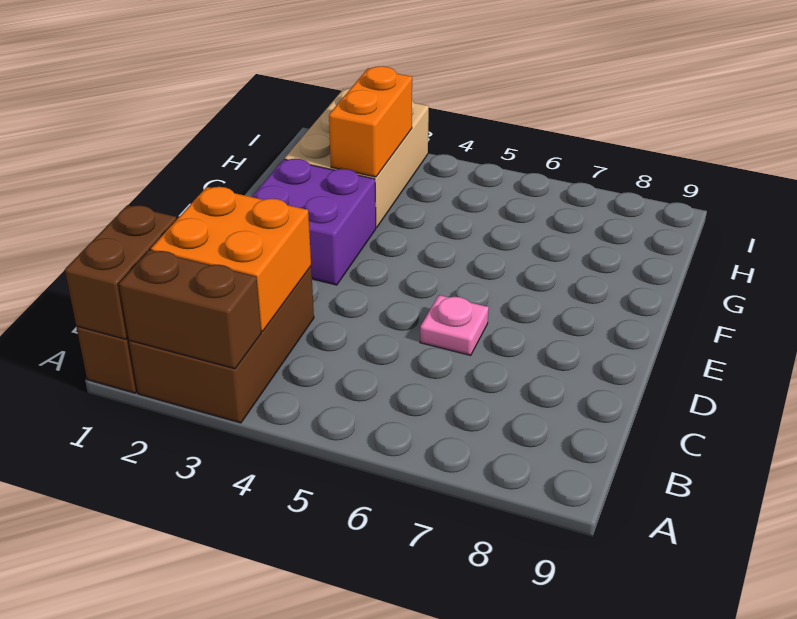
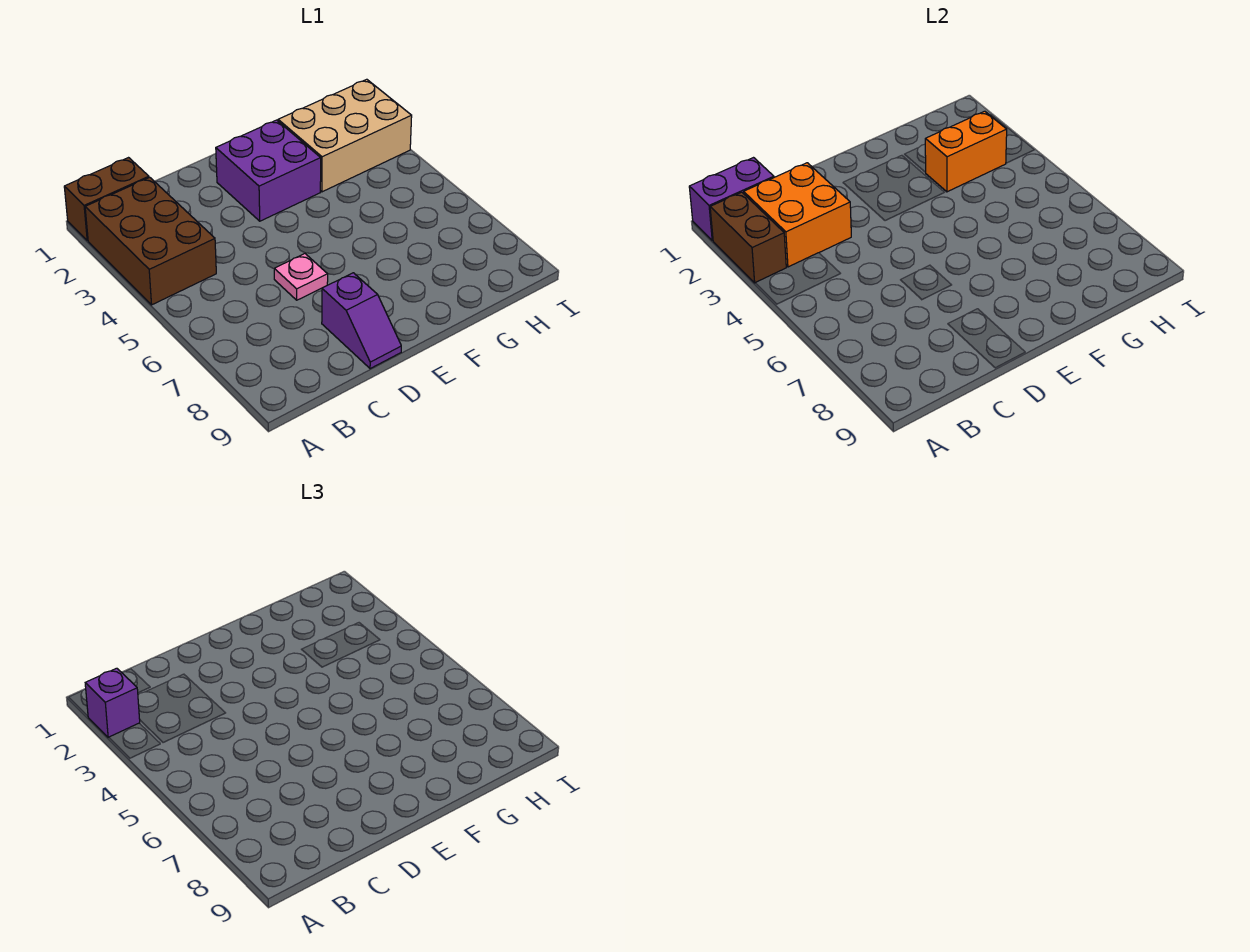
brown 1x2 brick [65,205,177,339] -> purple 1x2 brick [689,158,774,241]
brown 2x3 brick [129,266,314,423] -> brown 2x3 brick turned to [85,177,216,305]
none -> purple 1x1 brick [85,668,140,738]
none -> purple 1x2 slope [322,273,401,369]

